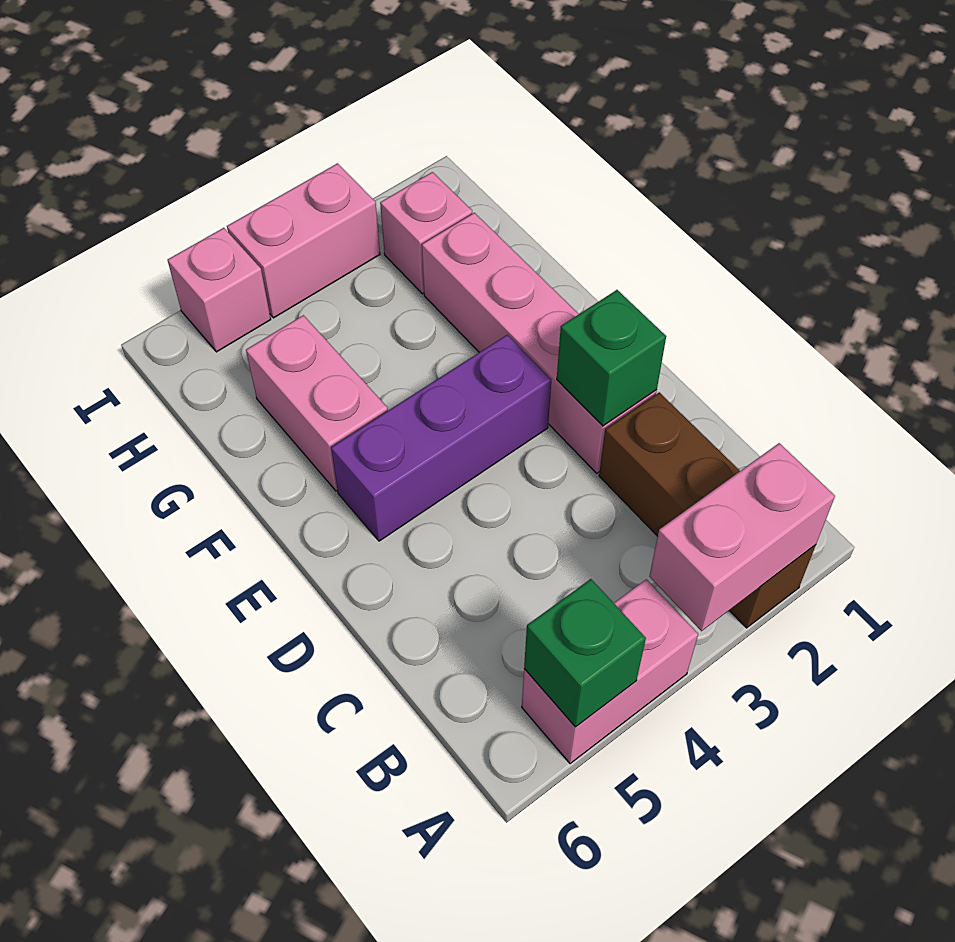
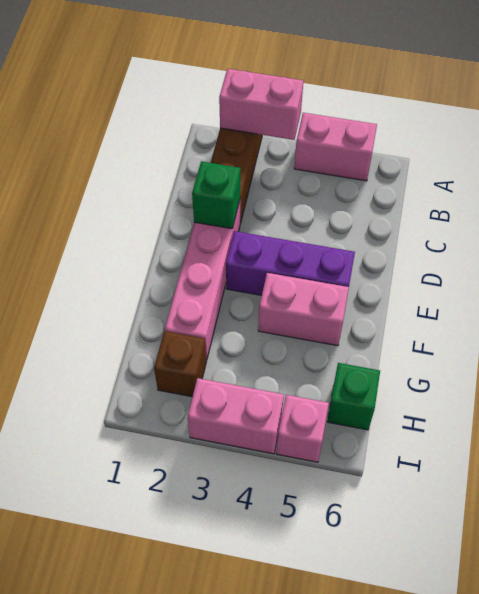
green 1x1 brick [524,579,646,727] -> green 1x1 brick moved to [327,363,380,430]
pink 1x2 brick [246,315,388,491] -> pink 1x2 brick turned to [258,273,349,346]
pink 1x1 brick [380,172,472,294] -> brown 1x1 brick [154,331,206,397]

